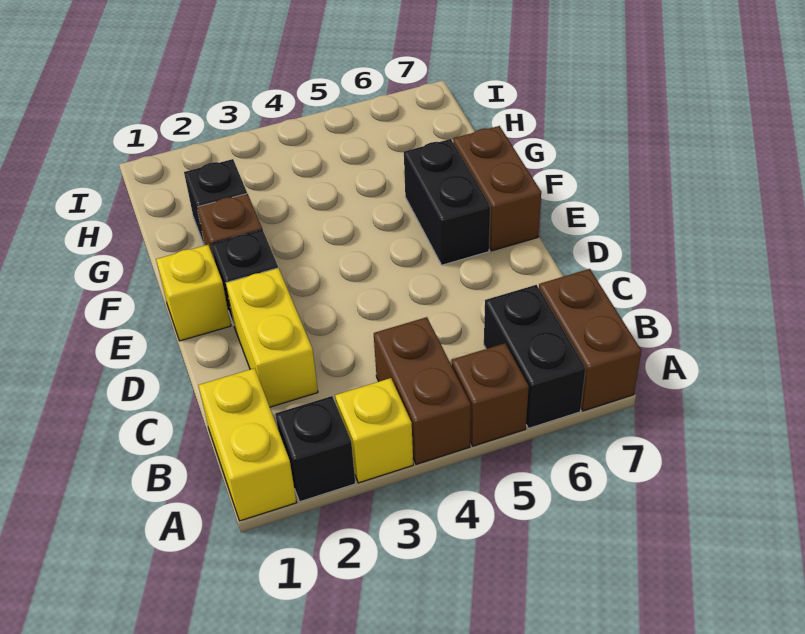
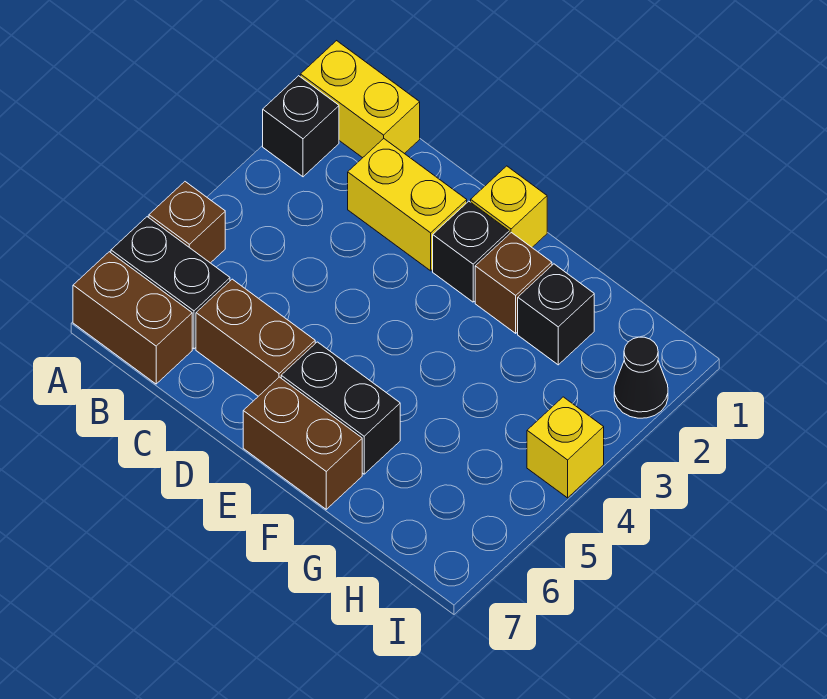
yellow 1x1 brick [335,378,413,483] -> yellow 1x1 brick moved to [527,397,604,498]
brown 1x2 brick [374,317,471,464] -> brown 1x2 brick moved to [196,279,315,396]
none -> black 1x1 cone [614,337,668,418]

